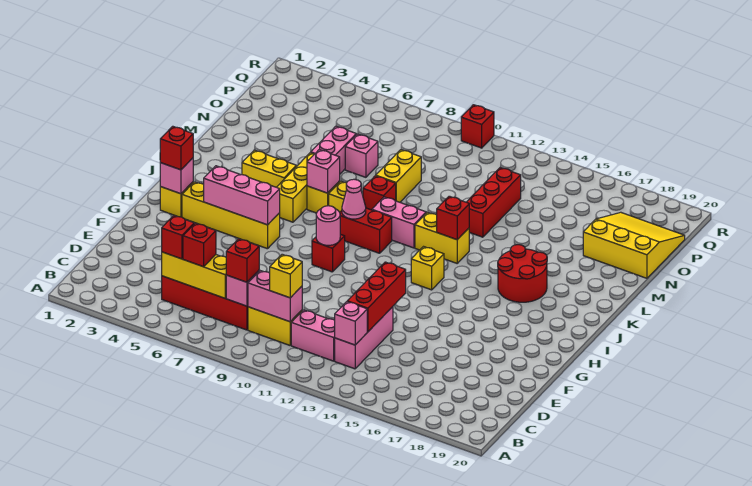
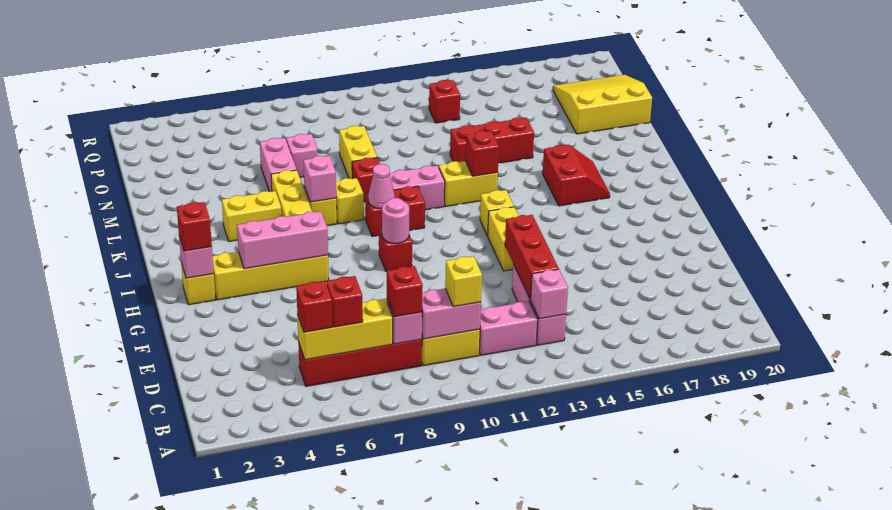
none -> yellow 1x2 brick [488,207,519,271]
red 2x2 round brick [498,245,547,302] -> red 2x2 slope [543,145,610,206]
red 1x3 brick [467,167,521,237] -> red 1x3 brick turned to [450,118,534,163]
red 1x1 brick [461,105,494,148] -> red 1x1 brick moved to [429,80,460,123]

